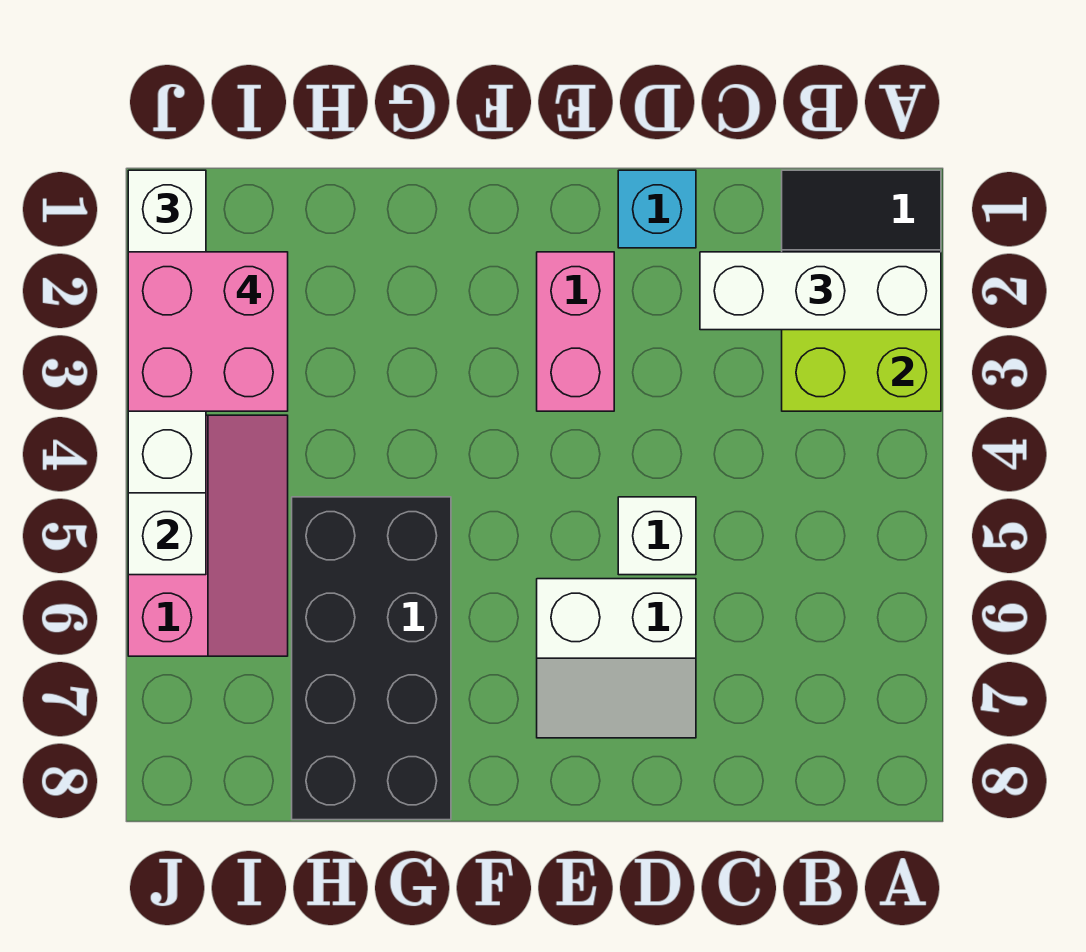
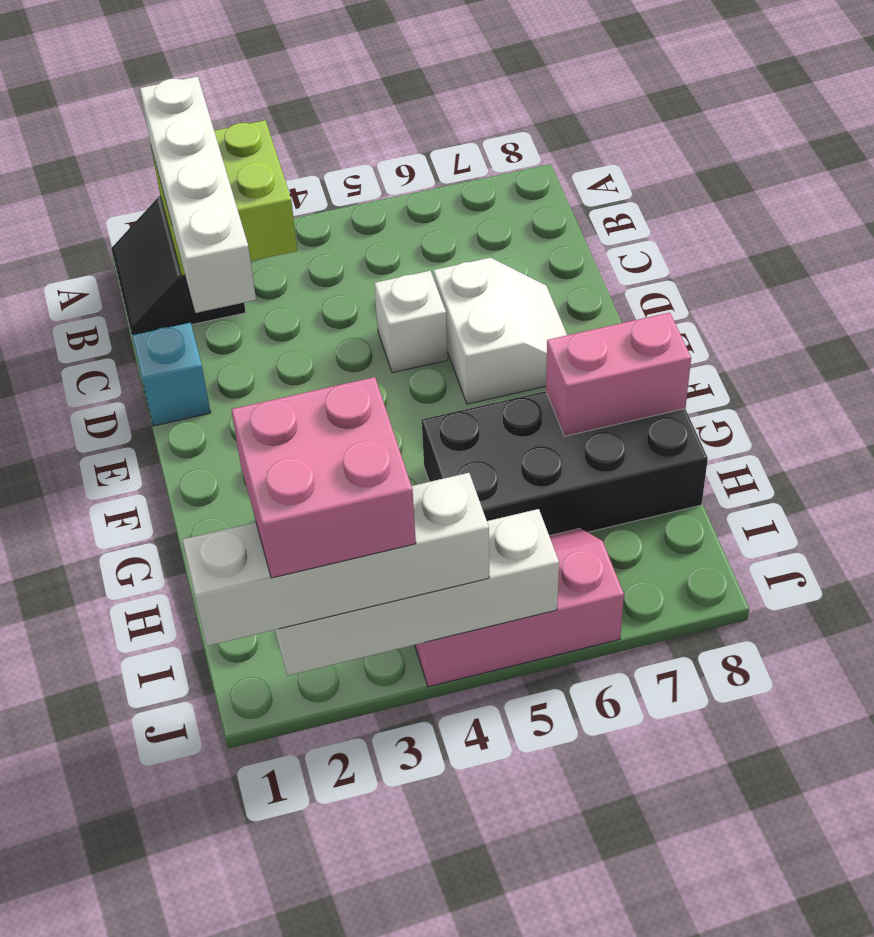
white 1x3 brick [700,252,941,330] -> white 1x4 brick [140,76,256,313]
pink 1x2 brick [537,252,614,411] -> pink 1x2 brick moved to [546,312,691,436]

